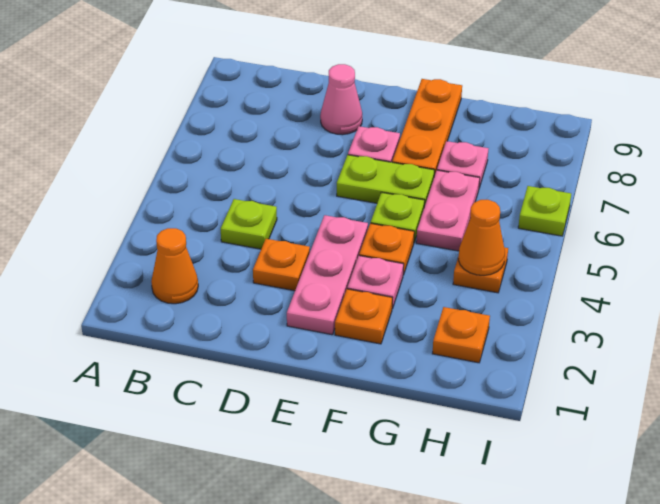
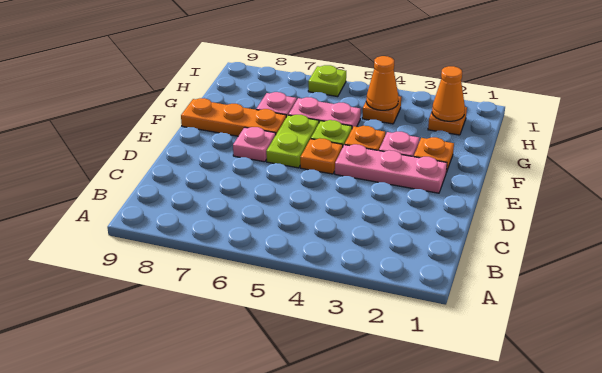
orange 1x1 cone [151,228,198,304] -> orange 1x1 cone moved to [432,66,465,121]
lime 1x1 plate [221,199,277,249] -> none
orange 1x1 plate [253,239,310,291] -> orange 1x1 plate moved to [300,138,343,174]
pink 1x1 cone [320,64,362,135] -> none

